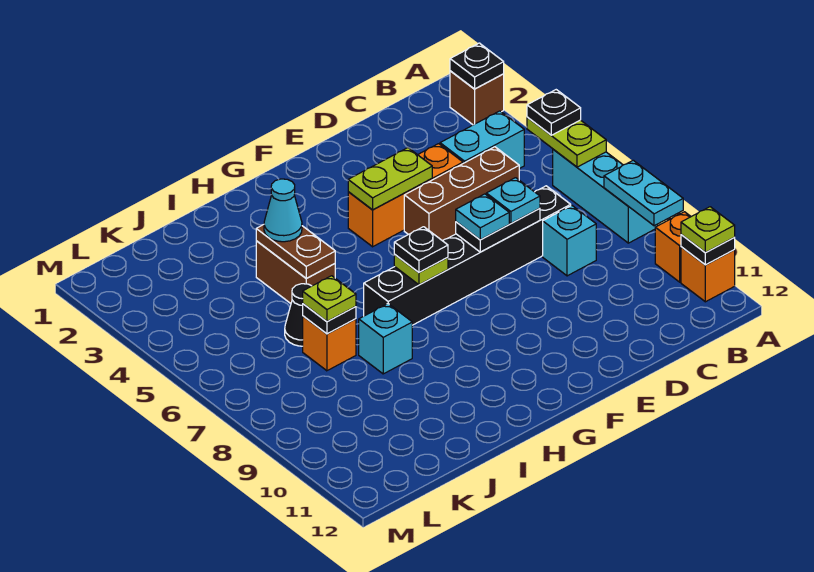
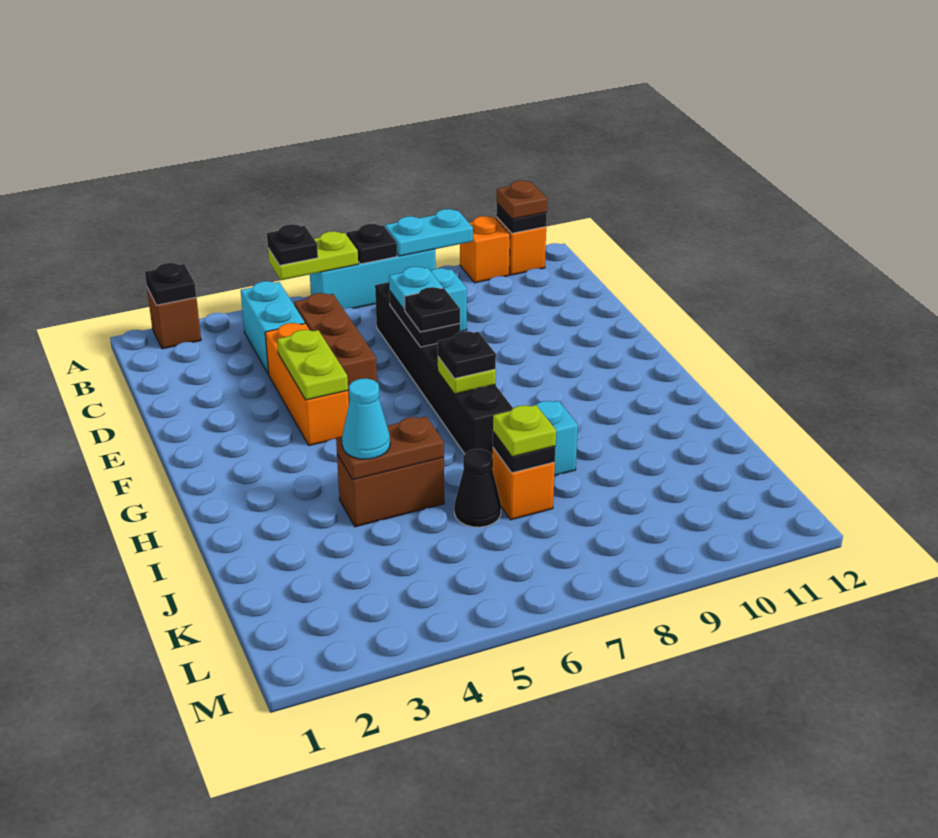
none -> black 1x1 plate [347,224,397,264]
lime 1x1 plate [681,207,735,253] -> brown 1x1 plate [497,180,547,219]
cyan 1x1 plate [456,194,509,240] -> black 1x1 plate [404,287,460,332]

